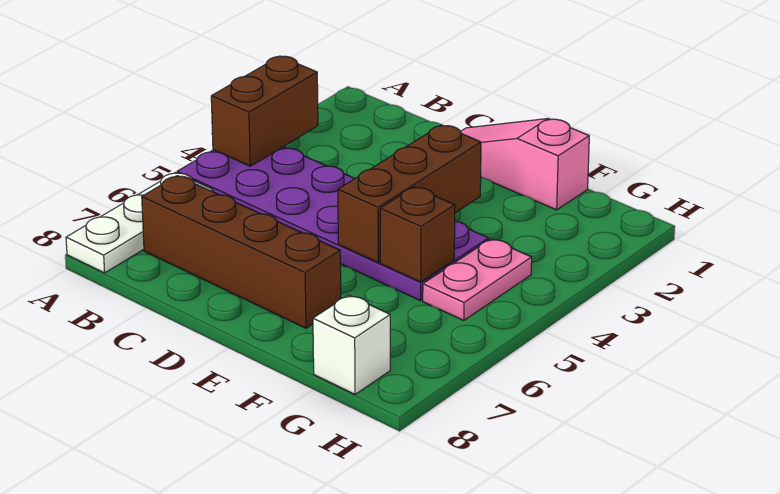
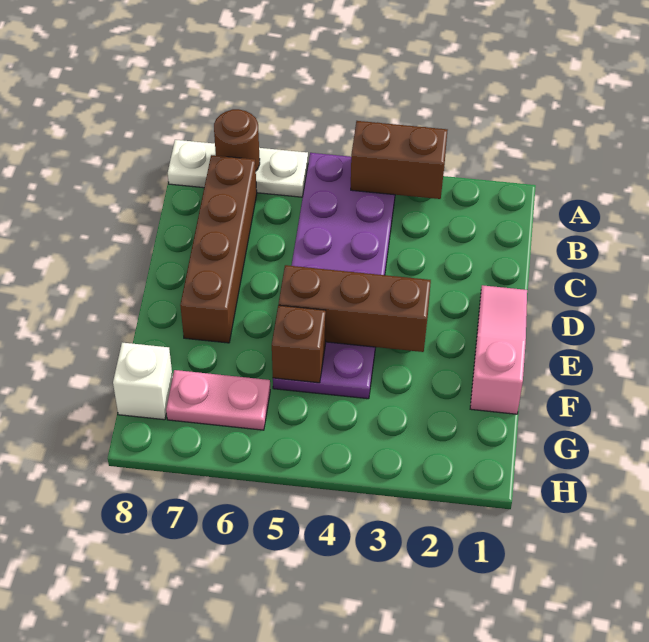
none -> brown 1x1 round brick [214,109,260,171]
pink 1x2 plate [423,239,532,320] -> pink 1x2 plate moved to [166,370,270,430]

